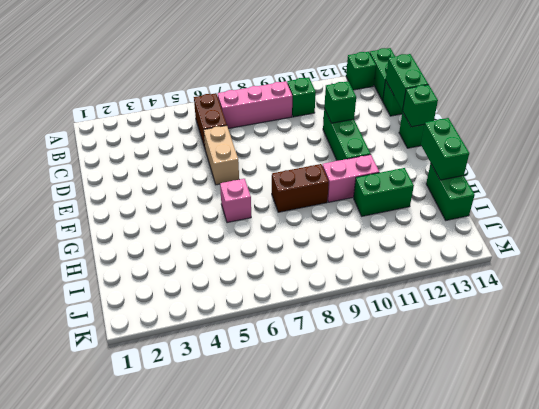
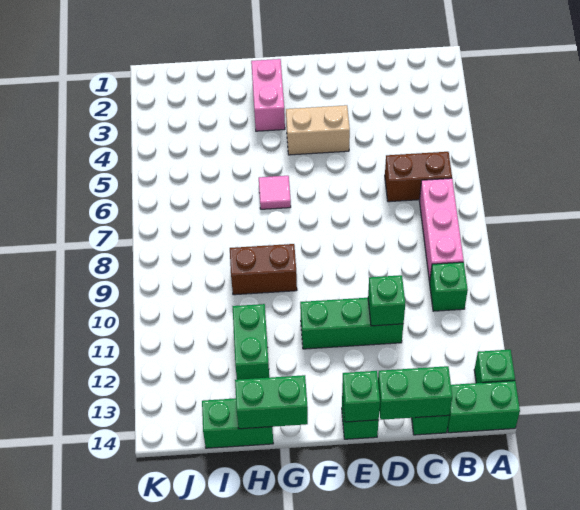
tan 1x2 brick [204,126,239,185] -> tan 1x2 brick moved to [286,105,350,155]
pink 1x1 brick [220,179,251,223] -> pink 1x1 tile [259,176,291,209]
brown 1x2 brick [272,164,329,212] -> brown 1x2 brick turned to [230,244,297,295]
pink 1x2 brick [322,155,379,202] -> pink 1x2 brick moved to [251,59,285,131]

